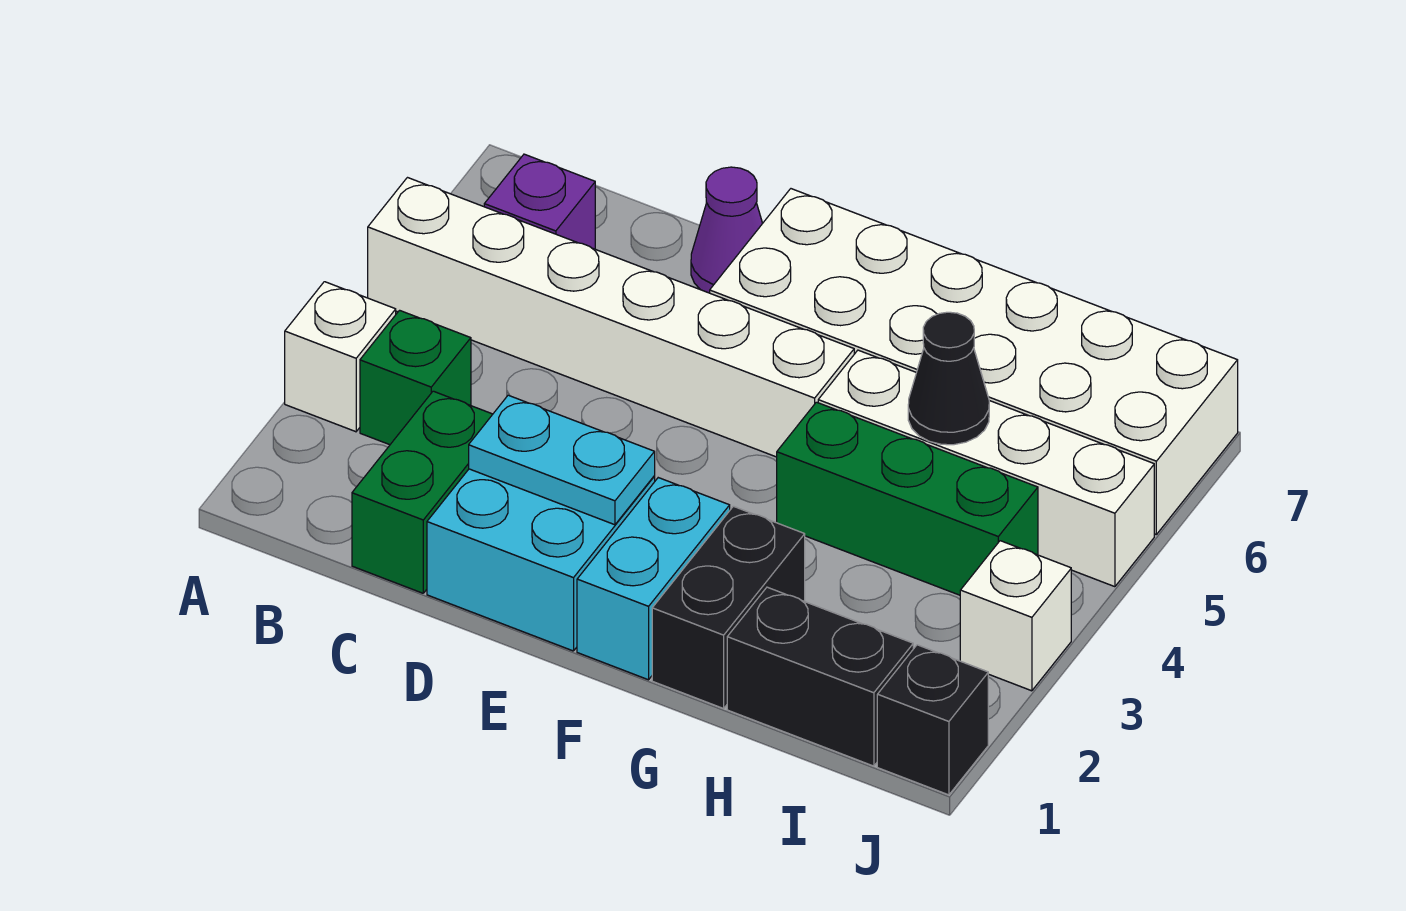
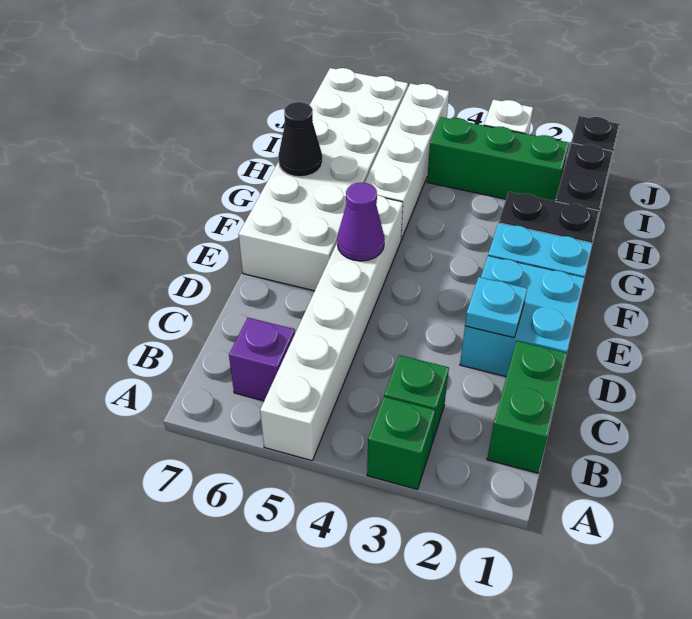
white 1x1 brick [285,282,396,432] -> green 1x1 brick [367,397,435,489]
green 1x2 brick [352,391,493,593] -> green 1x2 brick turned to [487,341,567,473]
cyan 1x2 plate [469,395,655,525] -> cyan 1x1 plate [465,277,527,338]
purple 1x1 cone [691,167,763,293] -> purple 1x1 cone moved to [337,183,384,261]
green 1x3 brick [777,402,1038,595] -> green 1x3 brick turned to [427,117,569,201]
black 1x1 cone [908,312,989,445] -> black 1x1 cone moved to [278,102,322,177]

